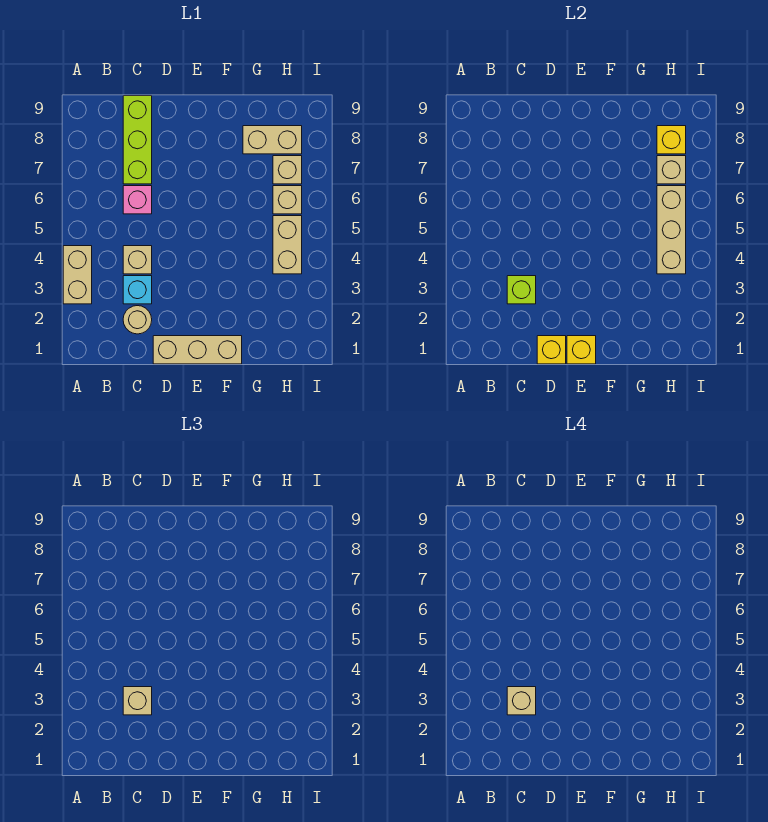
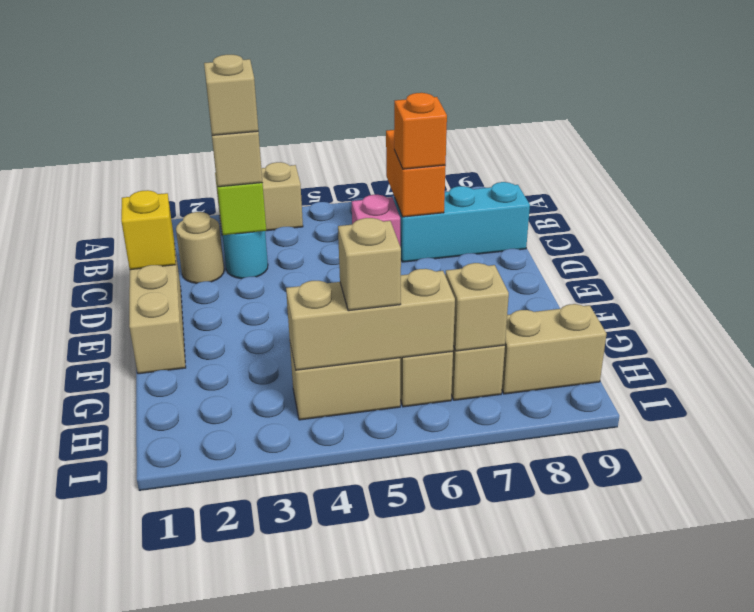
none -> orange 1x2 brick [386,130,446,217]
cyan 1x1 brick [123,276,152,304] -> cyan 1x1 round brick [222,231,268,279]
tan 1x1 brick [123,246,152,274] -> tan 1x1 brick moved to [338,218,401,311]
lime 1x3 brick [123,96,152,184] -> cyan 1x3 brick [394,182,530,262]
none -> orange 1x1 brick [394,93,447,169]
yellow 1x1 brick [567,336,596,364] -> none
tan 1x2 brick [243,126,302,154] -> tan 1x2 brick turned to [502,304,606,394]
yellow 1x1 brick [657,126,686,154] -> none

